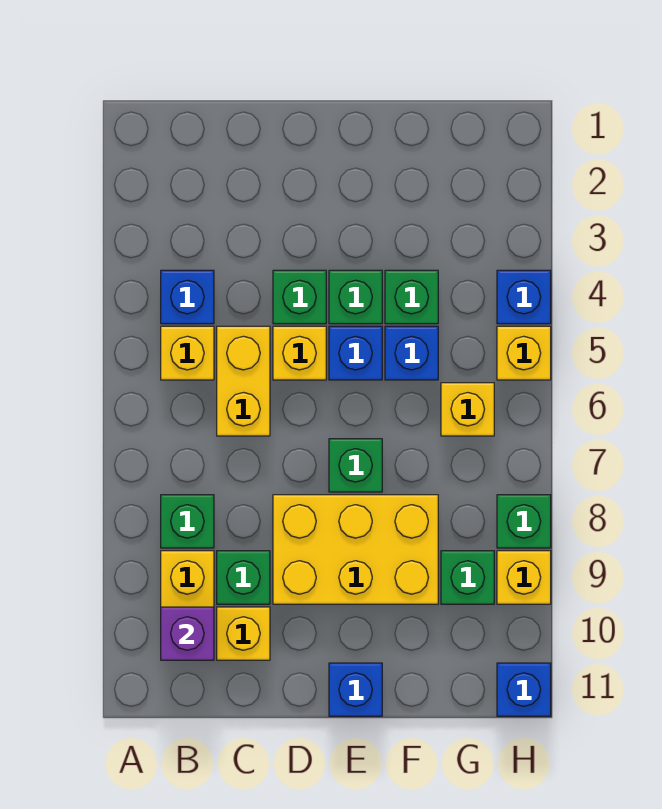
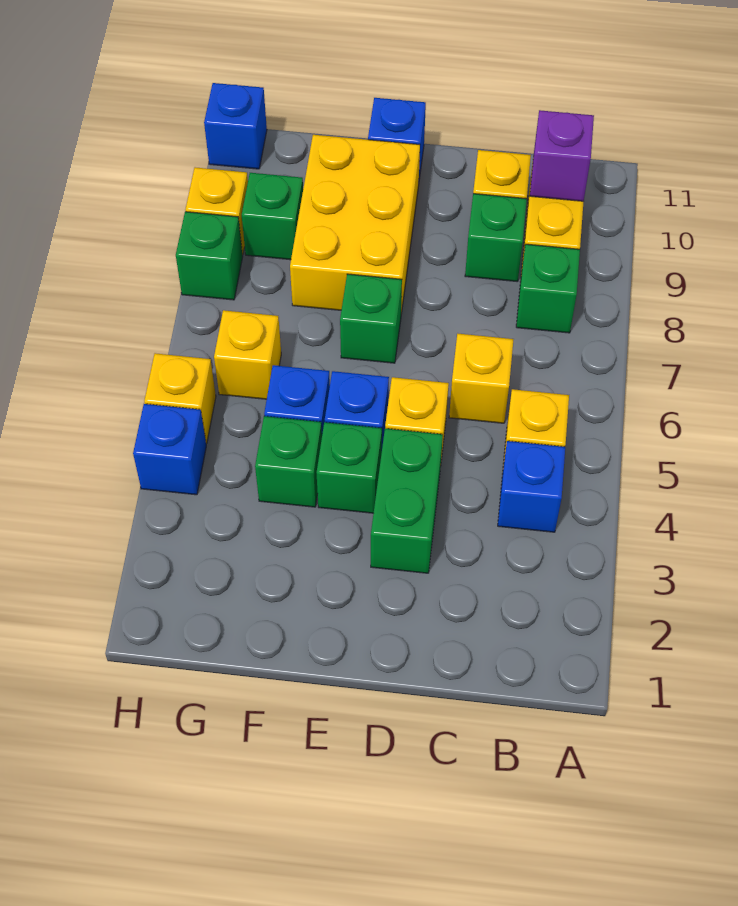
yellow 1x2 brick [217,326,270,436] -> yellow 1x1 brick [449,334,514,423]
green 1x1 brick [273,270,326,324] -> green 1x2 brick [371,429,443,573]
yellow 2x3 brick [273,495,438,604] -> yellow 2x3 brick turned to [290,135,420,314]

